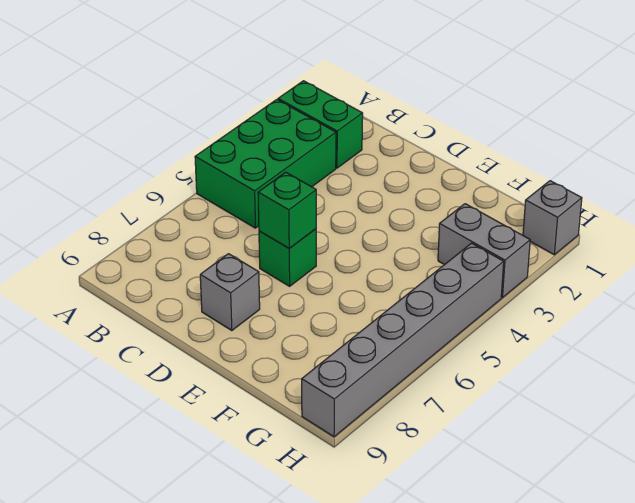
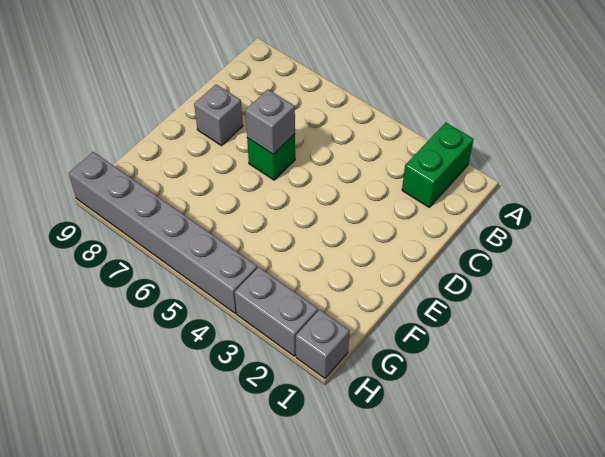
green 2x3 brick [195,100,336,228] -> none
green 1x1 brick [258,172,316,248] -> grey 1x1 brick [245,90,295,154]
grey 1x2 brick [438,204,530,298] -> grey 1x2 brick turned to [235,267,318,356]

